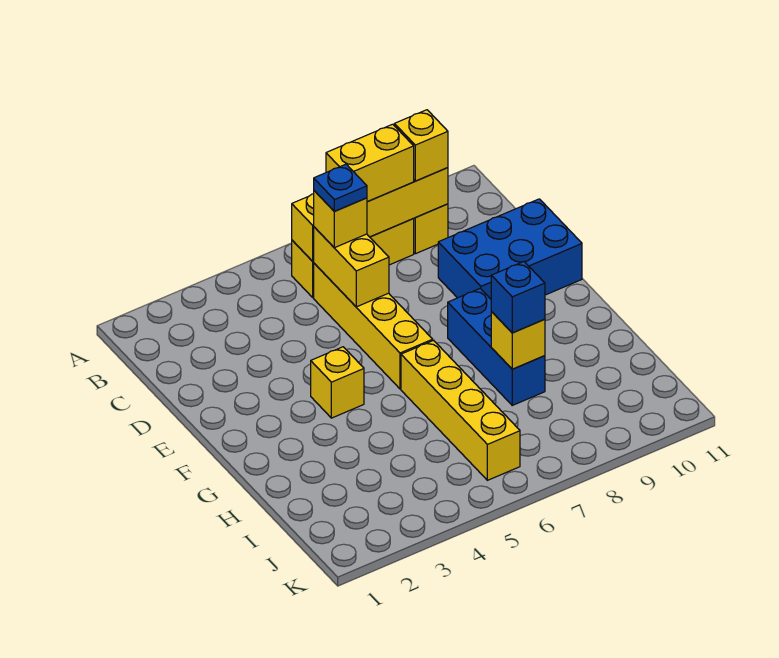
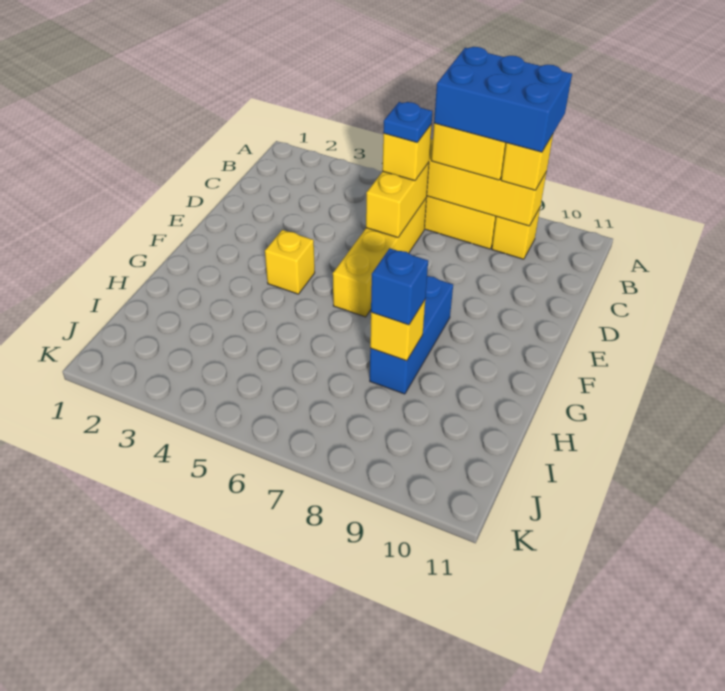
blue 2x3 brick [438,199,582,299] -> blue 2x3 brick moved to [434,47,572,152]
yellow 1x4 brick [401,340,520,480] -> none

